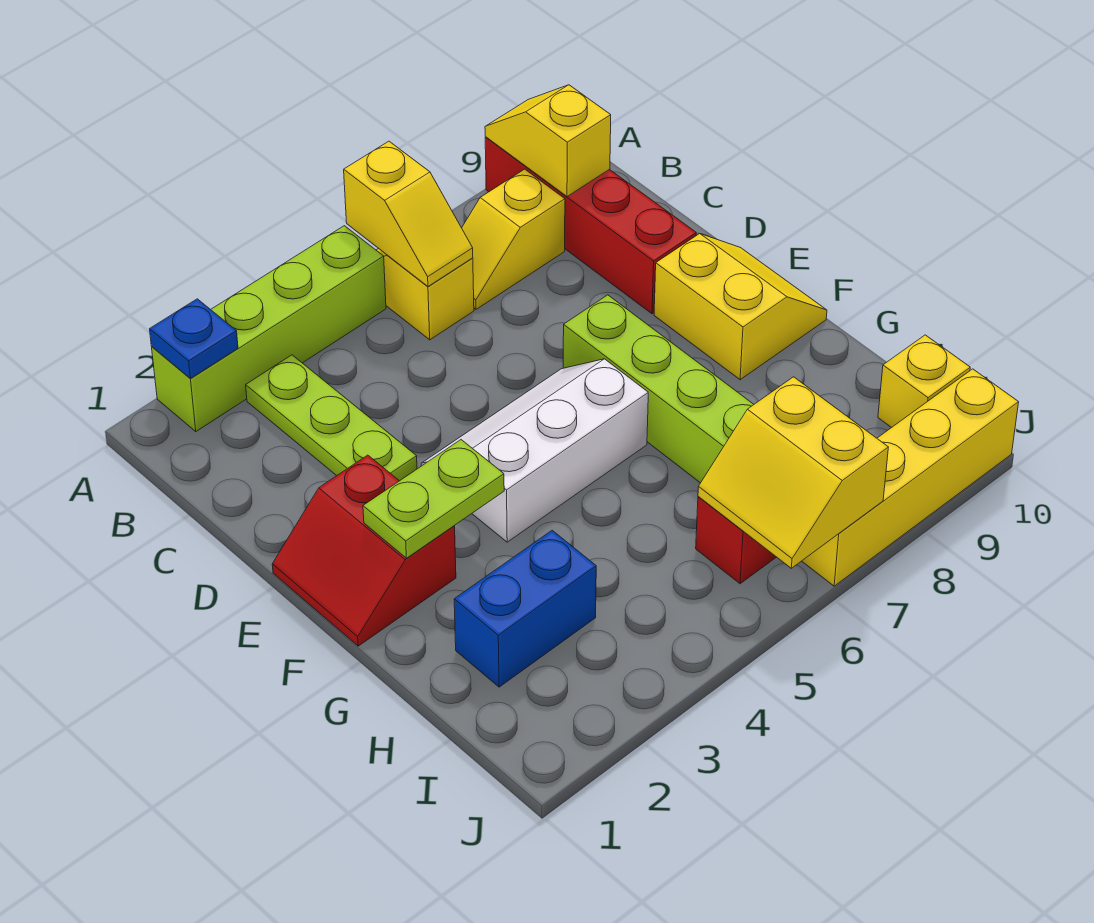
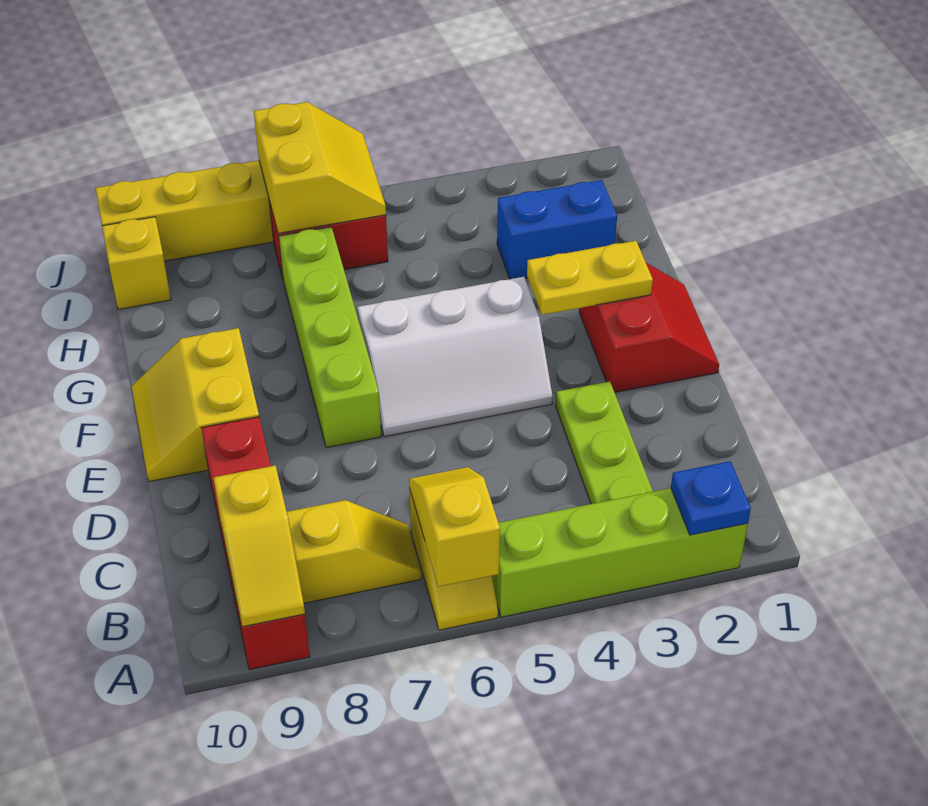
lime 1x2 plate [363,440,504,558] -> yellow 1x2 plate [527,241,653,315]

